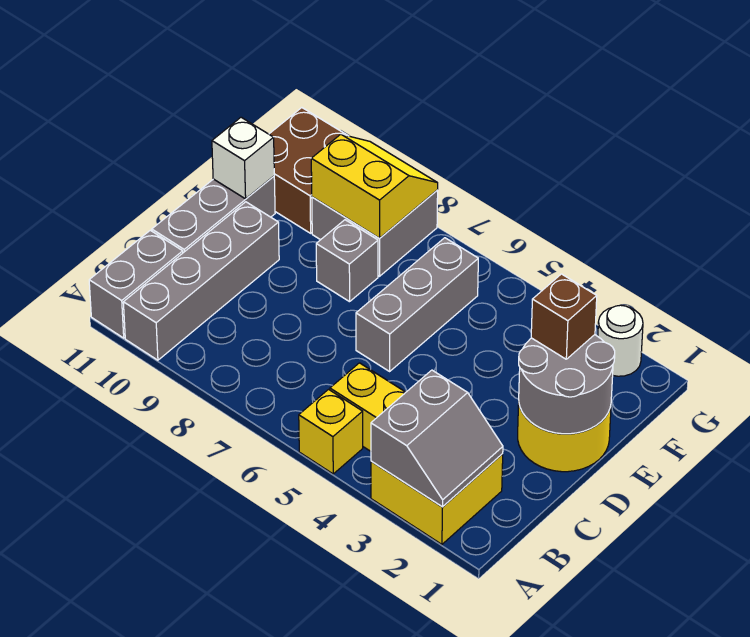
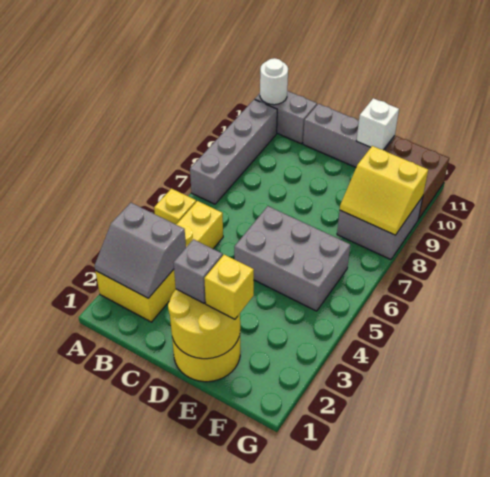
grey 1x4 brick [123,202,279,360] -> grey 1x4 brick turned to [190,99,277,204]
grey 2x2 round brick [519,335,615,434] -> yellow 2x2 round brick [168,289,240,359]
grey 1x3 brick [356,238,478,371] -> grey 2x3 brick [234,206,350,311]
brown 1x1 brick [531,274,597,359] -> yellow 1x1 brick [204,255,254,319]
grey 1x1 brick [316,220,378,302] -> grey 1x1 brick moved to [174,239,223,303]
yellow 2x2 slope [311,134,438,238] -> yellow 2x2 slope turned to [340,146,428,235]
white 1x1 round brick [598,305,643,376] -> white 1x1 round brick moved to [260,58,288,105]

